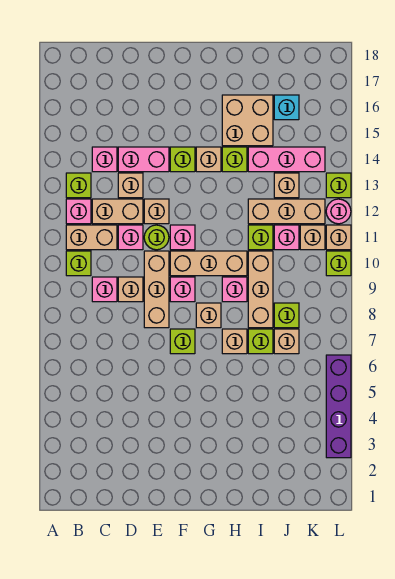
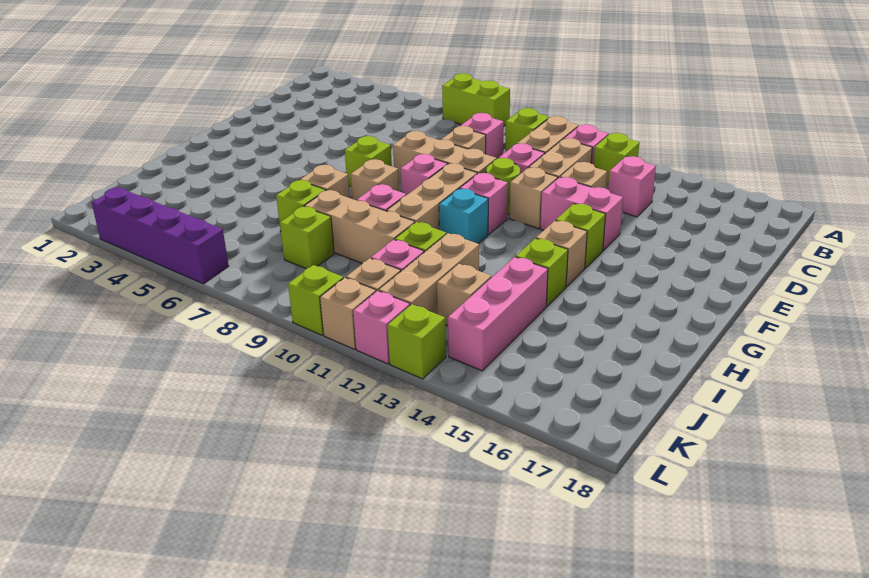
none -> lime 1x2 brick [442,73,510,126]
pink 1x2 brick [118,147,169,172] -> pink 1x2 brick turned to [540,177,623,250]
tan 2x2 brick [222,95,273,146] -> none
tan 1x1 brick [274,329,299,354] -> none
cyan 1x1 brick [274,95,299,120] -> cyan 1x1 brick moved to [439,189,488,244]
pink 1x1 round brick [326,199,351,224] -> pink 1x1 brick [353,291,410,364]

